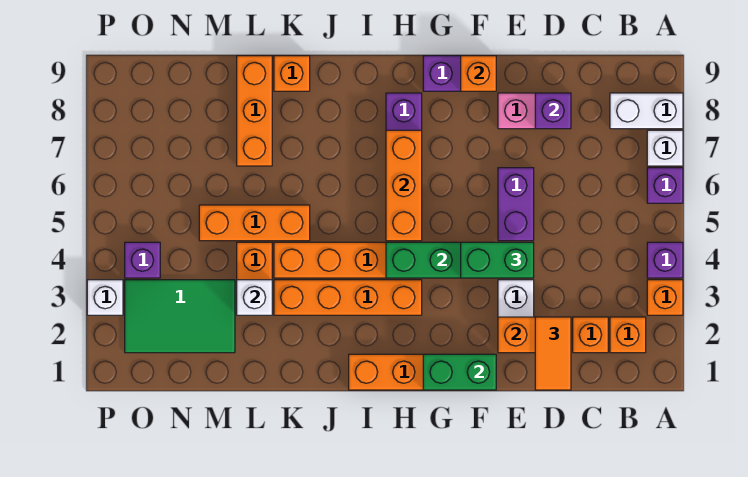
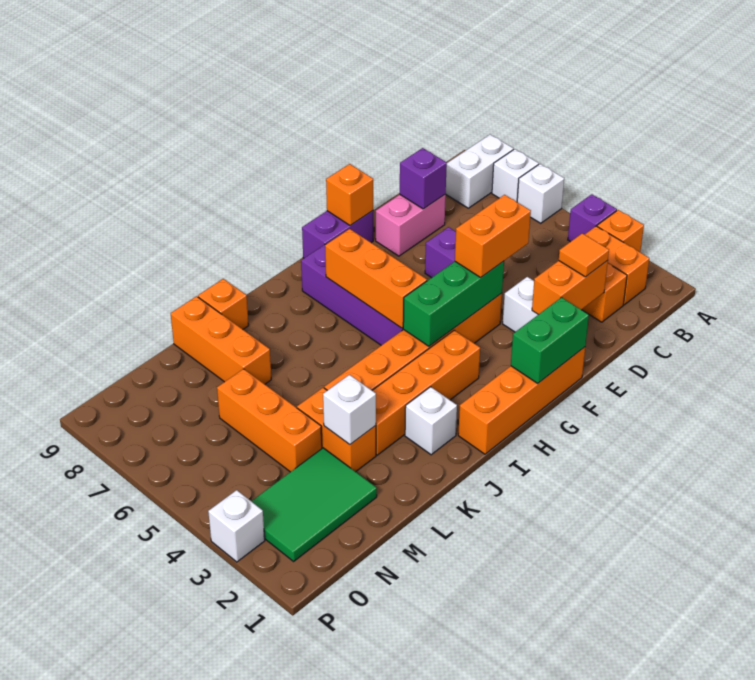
purple 1x1 brick [647,168,683,203] -> white 1x1 brick [517,164,564,223]
orange 1x1 brick [610,317,646,353] -> orange 1x2 brick [585,226,649,305]
orange 1x2 tile [535,317,571,390] -> orange 1x1 tile [559,233,609,277]
green 1x2 brick [461,242,534,278] -> orange 1x2 brick [455,195,531,277]
none -> white 1x1 brick [405,387,457,455]
orange 1x3 brick [199,205,310,241] -> orange 1x3 brick turned to [217,369,322,472]
purple 1x1 brick [125,242,160,278] -> none

